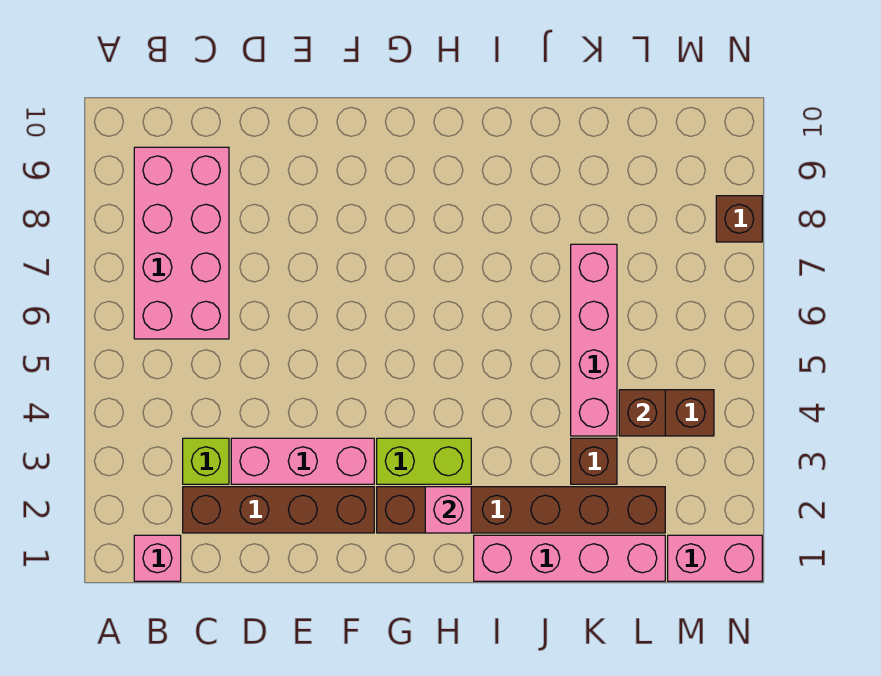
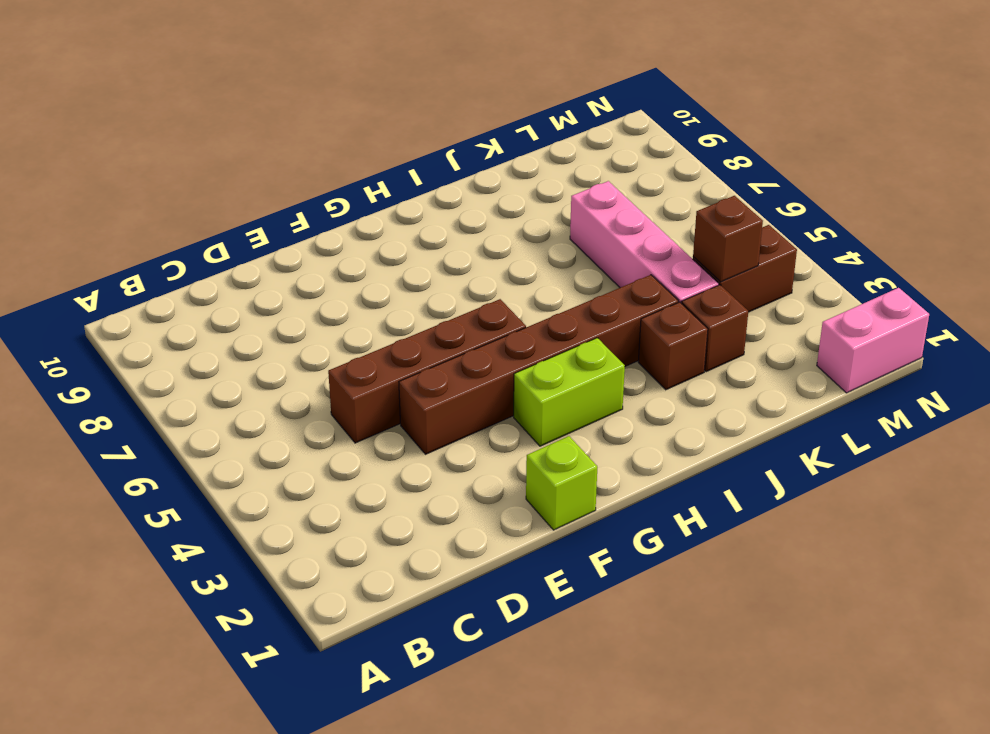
pink 1x1 brick [134,535,181,581] -> none
pink 2x4 brick [134,147,229,339] -> none
brown 1x4 brick [183,487,374,533] -> brown 1x4 brick moved to [328,299,526,443]
lime 1x1 brick [183,438,229,484] -> lime 1x1 brick moved to [526,436,597,530]
pink 1x3 brick [231,438,374,484] -> none
brown 1x6 brick [377,487,665,533] -> brown 1x6 brick moved to [399,275,678,454]
pink 1x1 brick [425,487,471,533] -> none
pink 1x4 brick [474,535,665,581] -> none
brown 1x1 brick [716,196,762,242] -> brown 1x1 brick moved to [638,302,708,390]

